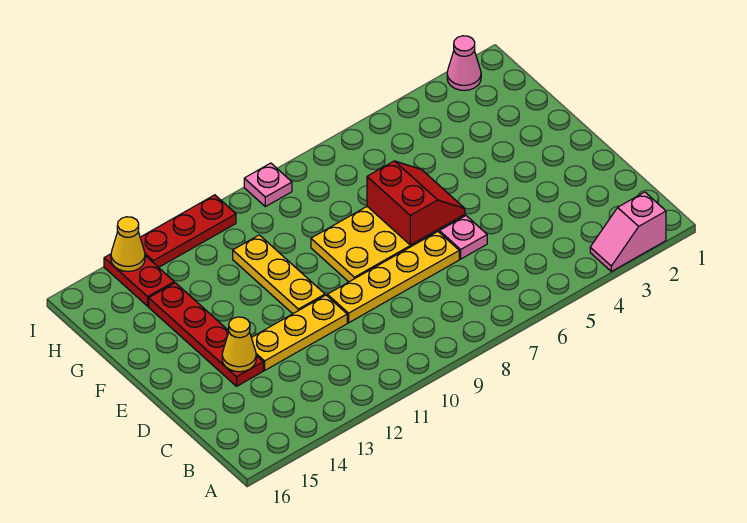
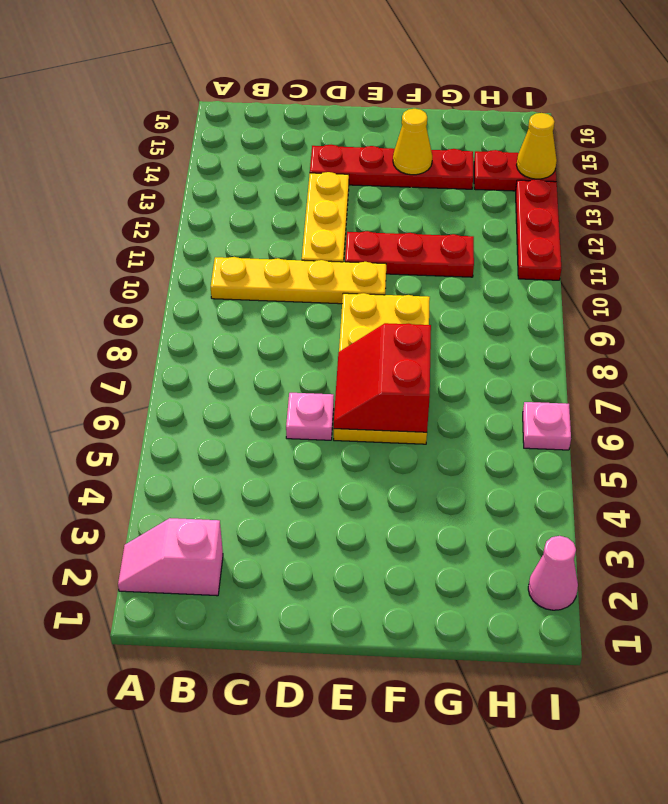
pink 1x2 slope [590,192,666,271] -> pink 1x2 slope turned to [118,518,223,596]
yellow 1x4 plate [327,232,459,323] -> yellow 1x4 plate turned to [211,257,386,304]
yellow 1x1 cone [222,317,256,372] -> yellow 1x1 cone moved to [393,109,432,175]
red 2x2 slope [367,161,465,245] -> red 2x2 slope turned to [334,323,431,432]
yellow 1x3 plate [233,235,325,314] -> red 1x3 plate [345,231,474,277]
pink 1x1 plate [244,163,292,207] -> pink 1x1 plate moved to [523,402,571,450]

